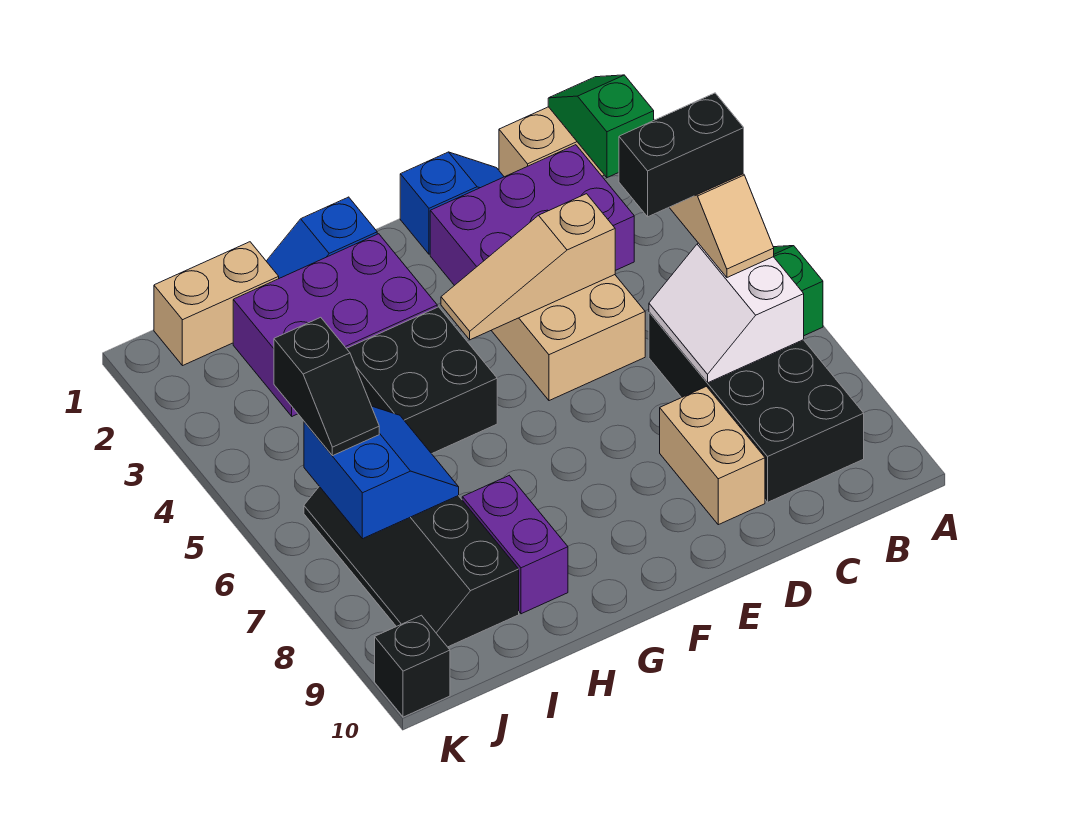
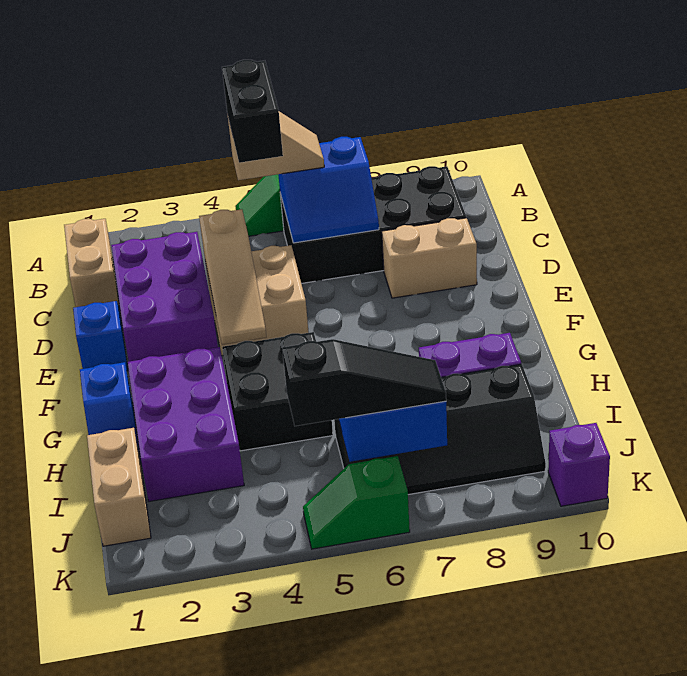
green 1x2 slope [548,75,654,178] -> green 1x2 slope moved to [303,456,410,549]
white 2x2 slope [649,243,804,383] -> blue 2x2 slope [278,137,379,243]
black 1x2 slope [274,317,379,456] -> black 1x3 slope [282,339,446,426]
black 1x1 brick [375,615,450,717] -> purple 1x1 brick [548,423,610,506]

